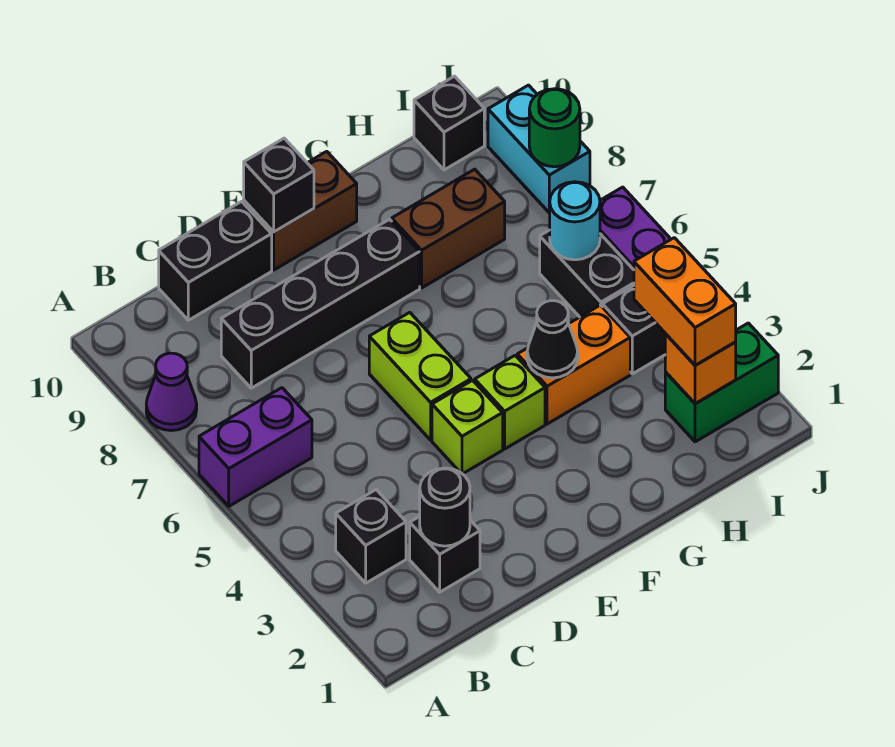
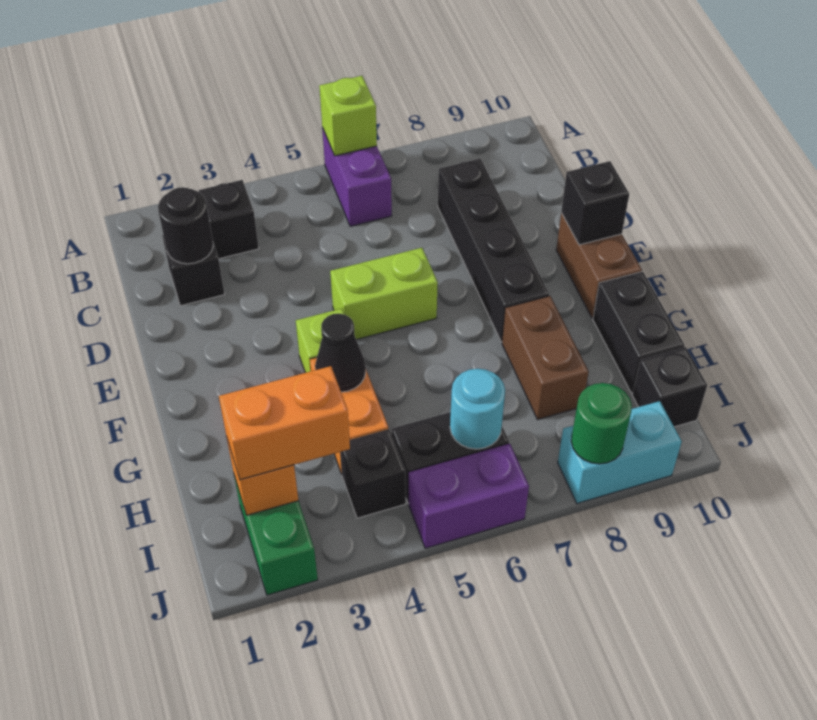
purple 1x1 cone [146,353,197,431] -> none
black 1x2 brick [159,202,272,320] -> black 1x2 brick moved to [593,272,685,393]
lime 1x1 brick [432,380,503,474] -> lime 1x1 brick moved to [319,76,377,156]

